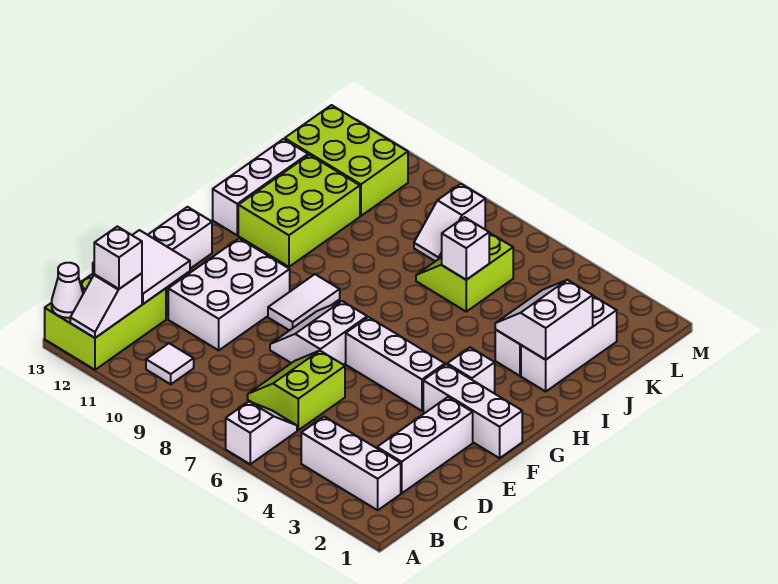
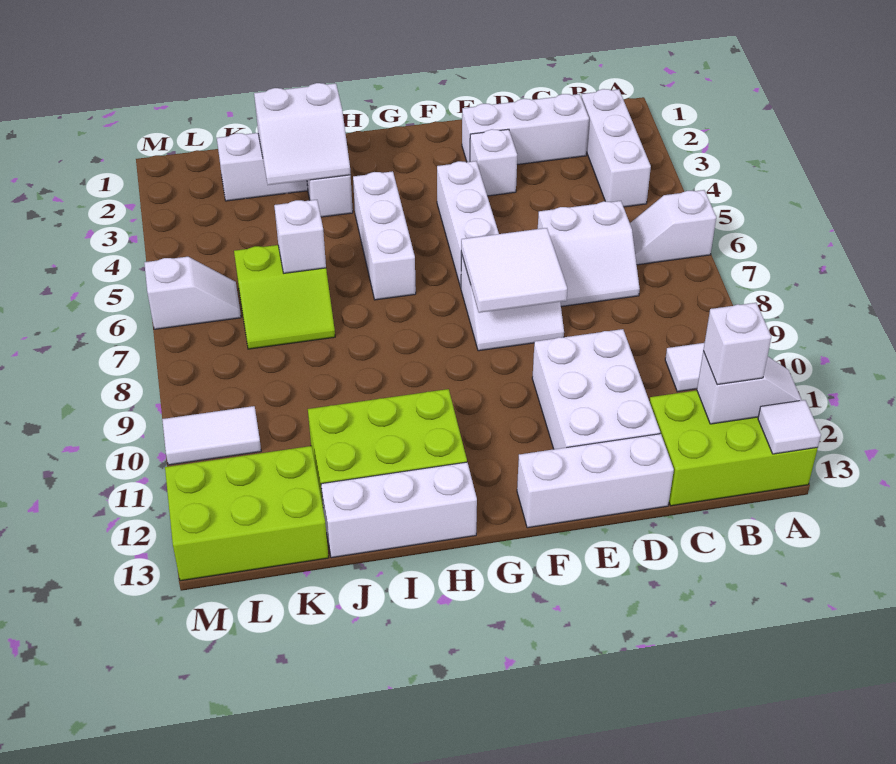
white 1x1 cone [52,263,83,318] -> white 1x1 tile [758,400,821,454]
lime 2x2 slope [248,351,345,430] -> white 2x2 slope [538,201,640,306]
white 2x2 tile [93,230,190,304] -> white 2x2 tile moved to [461,228,567,313]
white 2x3 brick [168,238,290,350] -> white 2x3 brick turned to [532,329,660,449]
white 1x3 brick [423,364,522,458] -> white 1x3 brick moved to [353,171,416,300]
white 1x2 tile [268,274,340,331] -> white 1x2 tile moved to [162,406,261,465]
white 1x1 brick [447,347,495,393] -> white 1x1 brick moved to [470,129,517,196]
white 1x2 slope [414,184,485,261] -> white 1x2 slope moved to [144,257,241,329]
lime 2x3 brick [285,105,408,216] -> lime 2x3 brick turned to [165,446,328,581]

